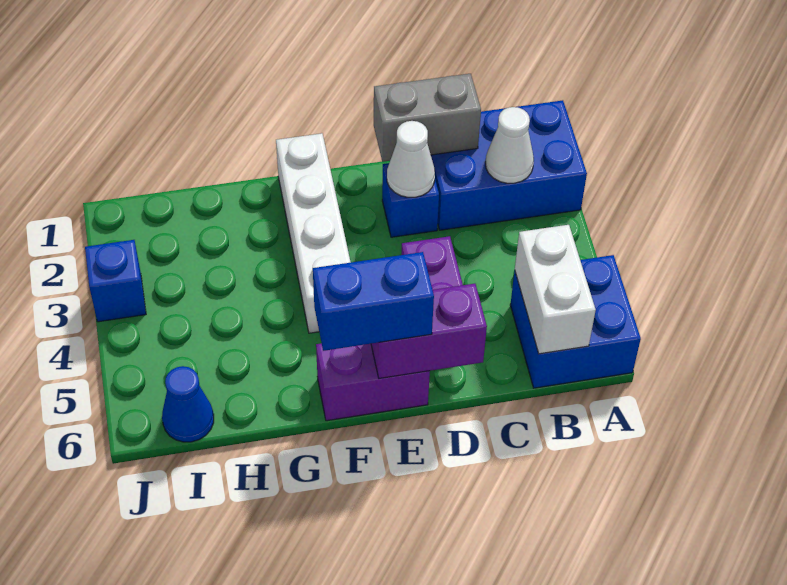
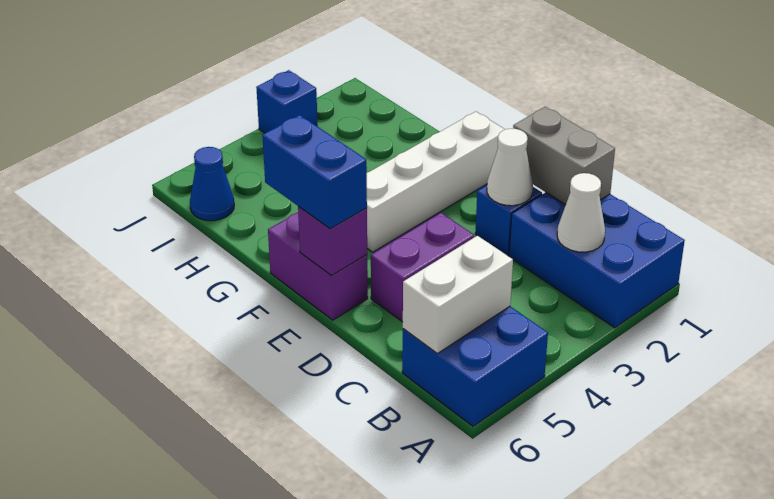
purple 1x2 brick [371,284,487,379] -> purple 1x1 brick [298,206,367,276]

